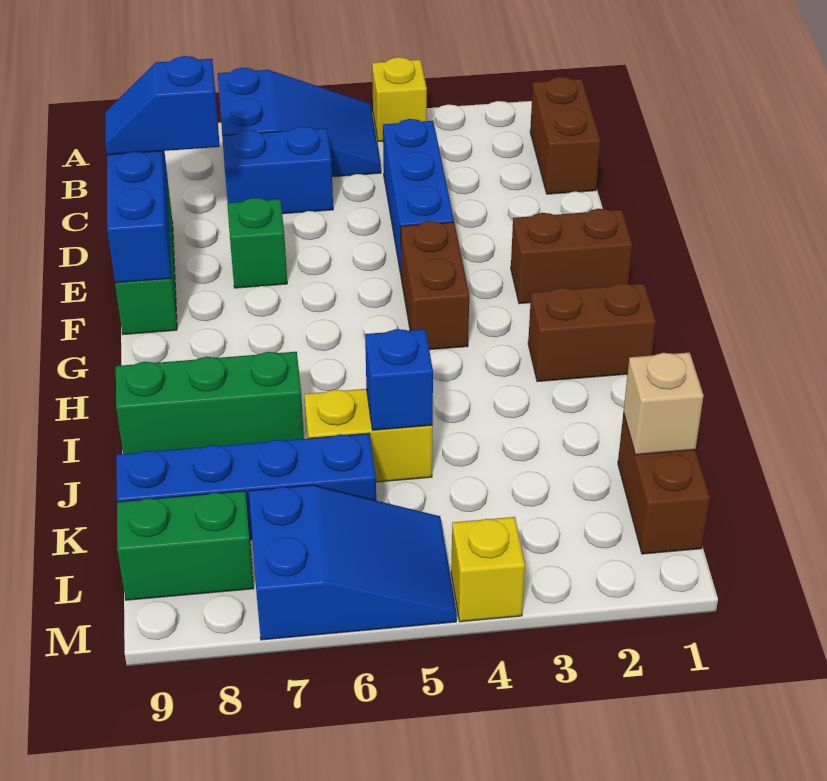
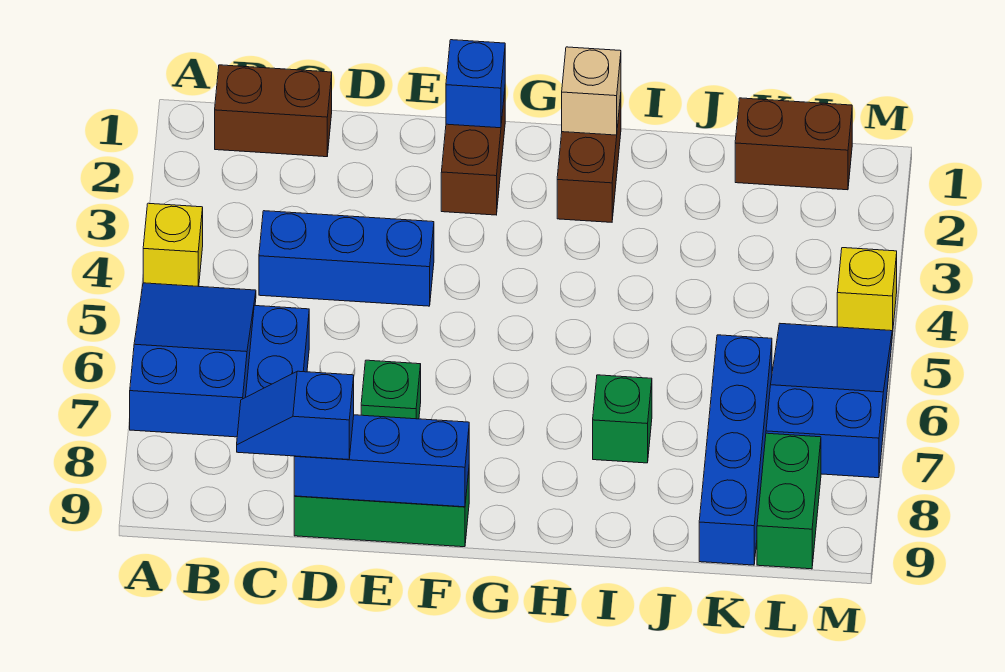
blue 1x2 slope [105,56,220,155] -> blue 1x2 slope turned to [237,371,354,460]
brown 1x2 brick [401,221,469,350] -> none
green 1x3 brick [116,352,304,454] -> green 1x1 brick [593,375,652,463]
yellow 1x2 brick [304,389,433,482] -> none
blue 1x1 brick [365,329,433,430] -> blue 1x1 brick moved to [446,40,505,128]
tan 1x1 brick [624,352,704,455] -> tan 1x1 brick moved to [562,47,621,135]

